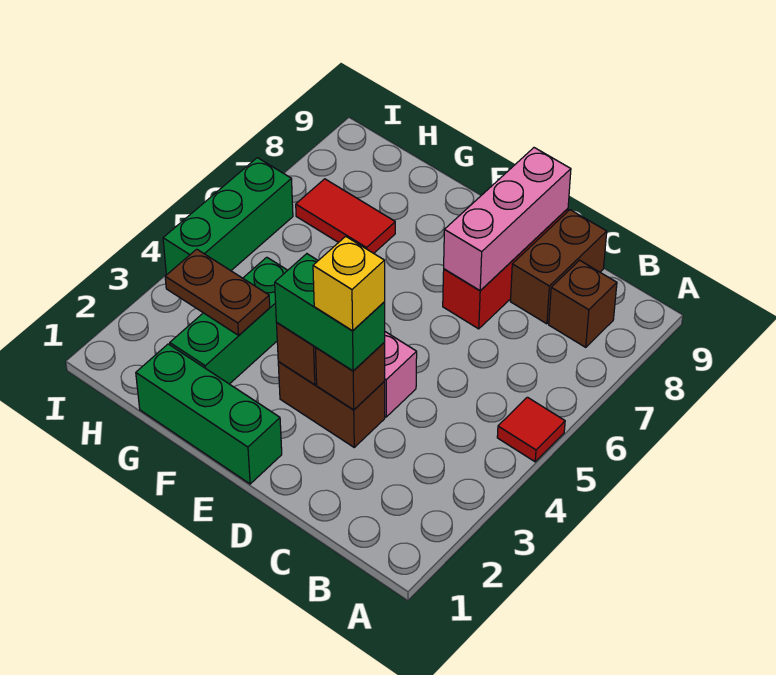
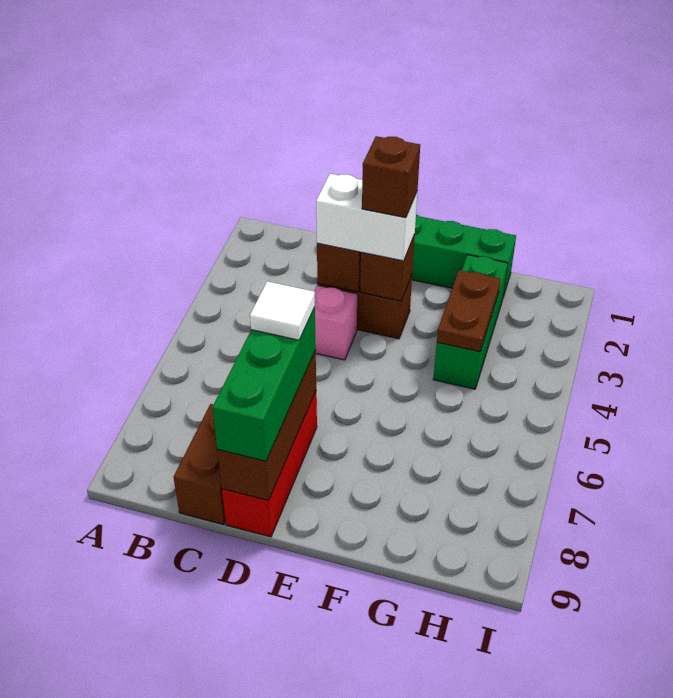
red 1x1 tile [497,397,565,462] -> none
brown 1x1 brick [549,260,617,347] -> brown 1x1 brick moved to [362,136,420,218]
green 1x2 brick [275,254,385,371] -> white 1x2 brick [316,174,417,261]
yellow 1x1 brick [313,236,385,331] -> none
pink 1x3 brick [444,148,571,291] -> brown 1x3 brick [217,350,316,501]
none -> white 1x1 tile [250,281,315,340]
brown 1x2 plate [165,249,270,335] -> brown 1x2 plate turned to [437,270,501,352]
red 1x2 tile [296,179,395,253] -> none
green 1x3 brick [163,158,293,275] -> green 1x3 brick moved to [212,307,316,461]

